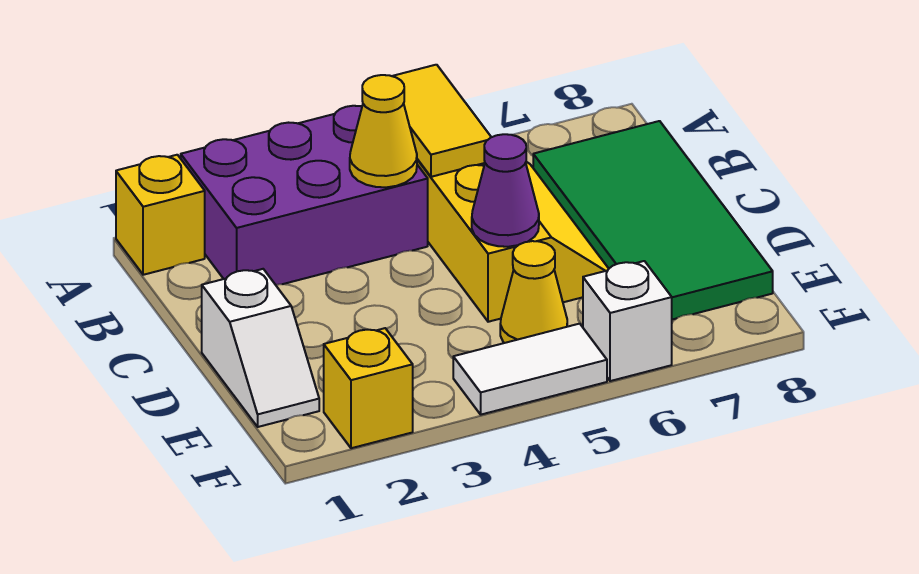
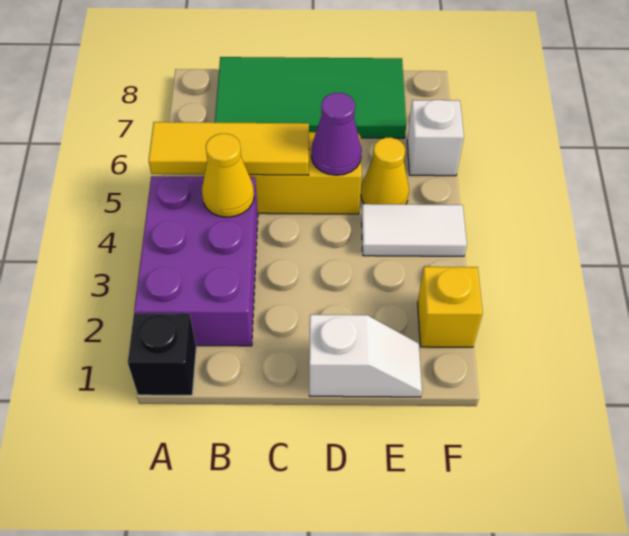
yellow 1x1 brick [116,155,205,275] -> black 1x1 brick [128,313,196,395]
yellow 1x2 tile [393,65,491,177] -> yellow 1x3 tile [149,122,309,175]
white 1x2 tile [453,324,607,415] -> white 1x2 tile turned to [362,204,467,256]

